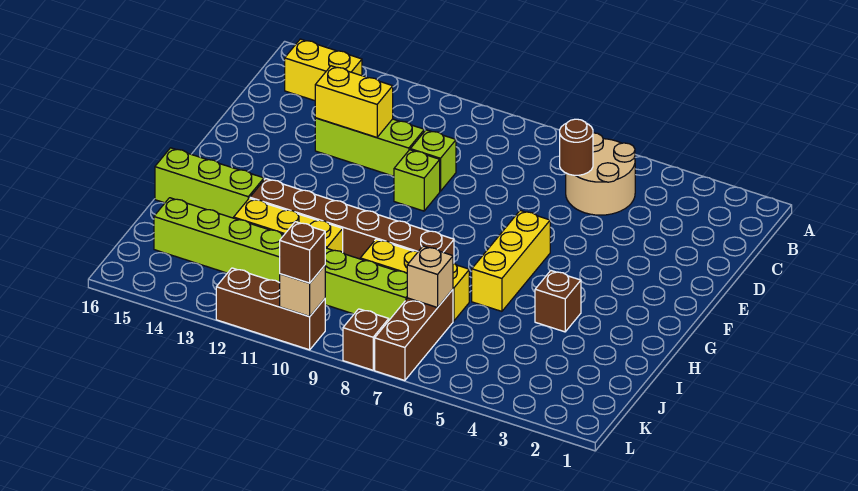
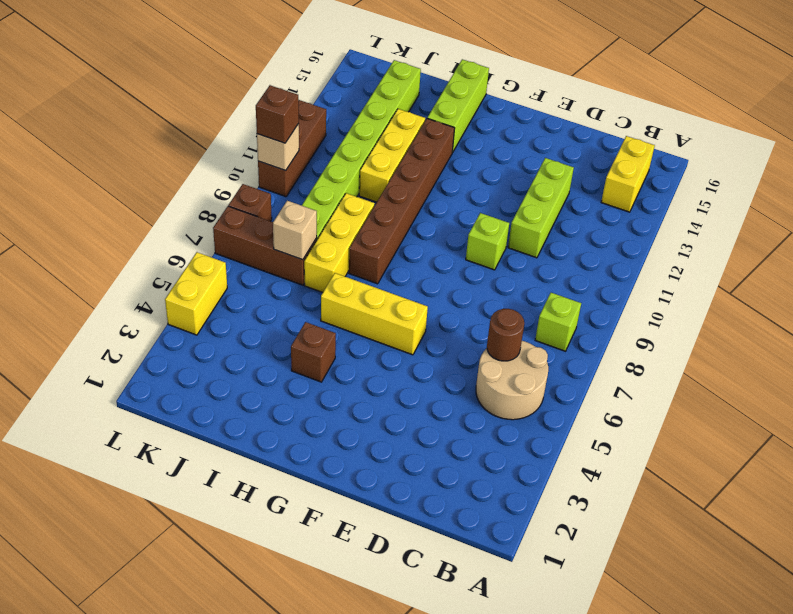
lime 1x1 brick [410,130,456,191] -> lime 1x1 brick moved to [535,293,581,351]
yellow 1x2 brick [315,66,393,137] -> yellow 1x2 brick moved to [165,252,227,335]

